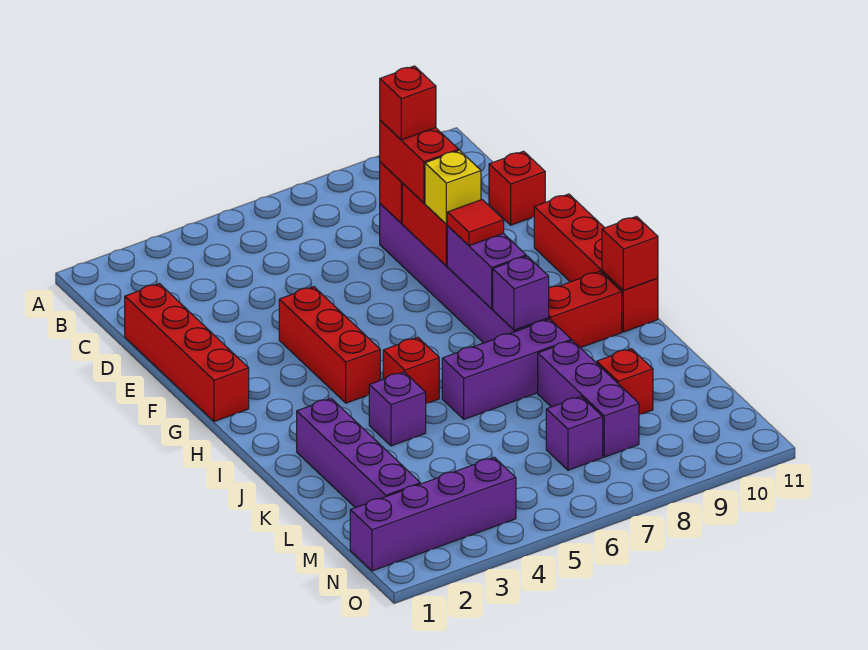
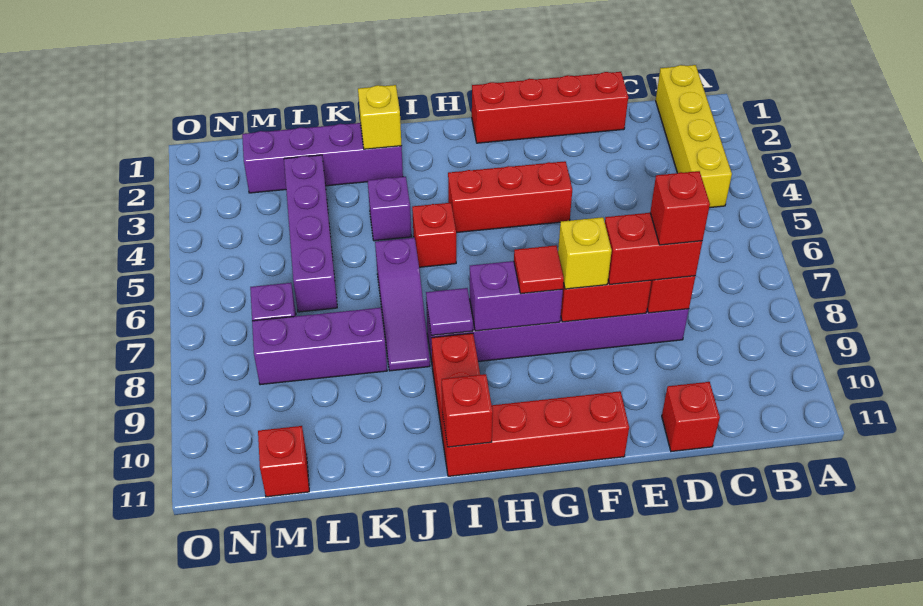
none -> yellow 1x4 brick [656,65,732,208]
purple 1x1 brick [493,256,549,330] -> purple 1x1 tile [426,288,473,335]
none -> yellow 1x1 brick [358,85,402,149]
purple 1x3 brick [442,319,571,419] -> purple 1x3 slope [375,238,430,371]
red 1x1 brick [597,349,653,415] -> red 1x1 brick moved to [258,426,309,497]
purple 1x4 brick [350,457,516,571] -> purple 1x4 brick moved to [284,155,337,312]

